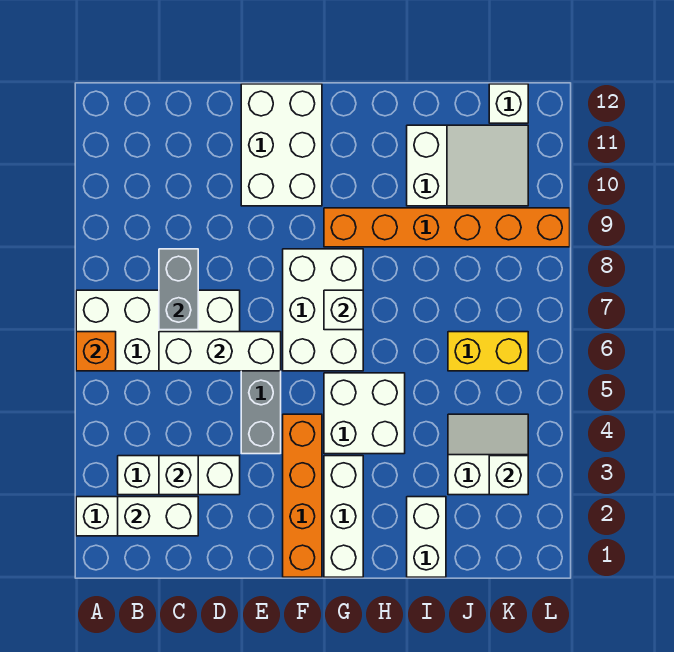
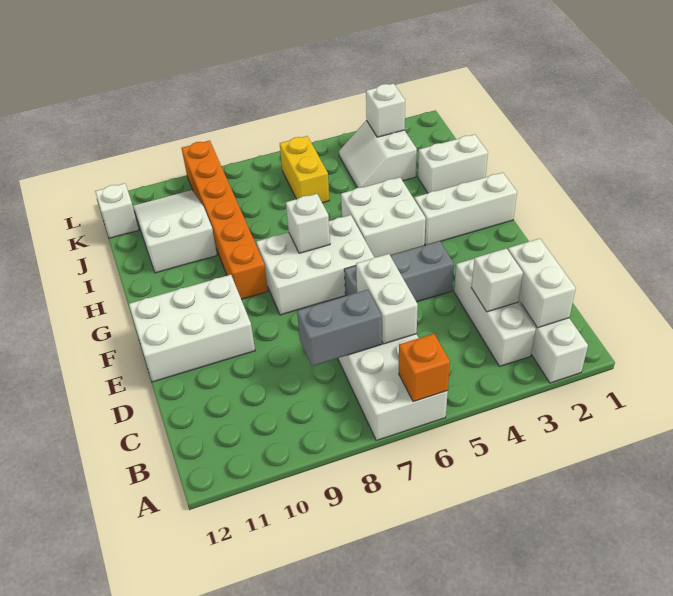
white 1x3 brick [159,332,281,371] -> white 1x2 brick [356,254,418,344]
orange 1x4 brick [283,414,322,577] -> none

